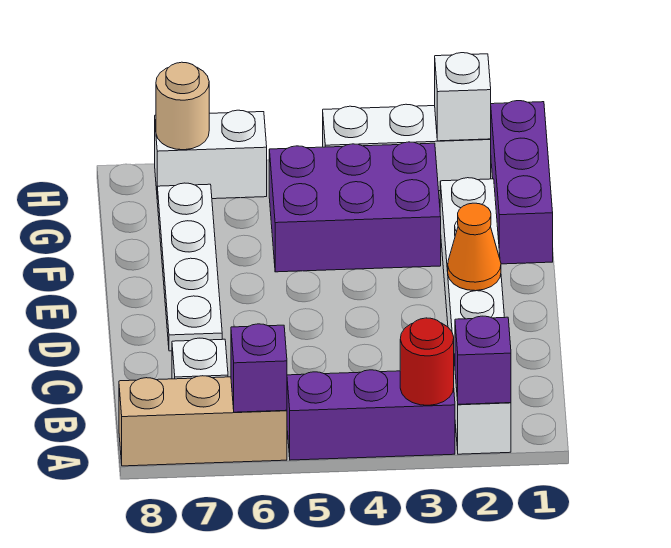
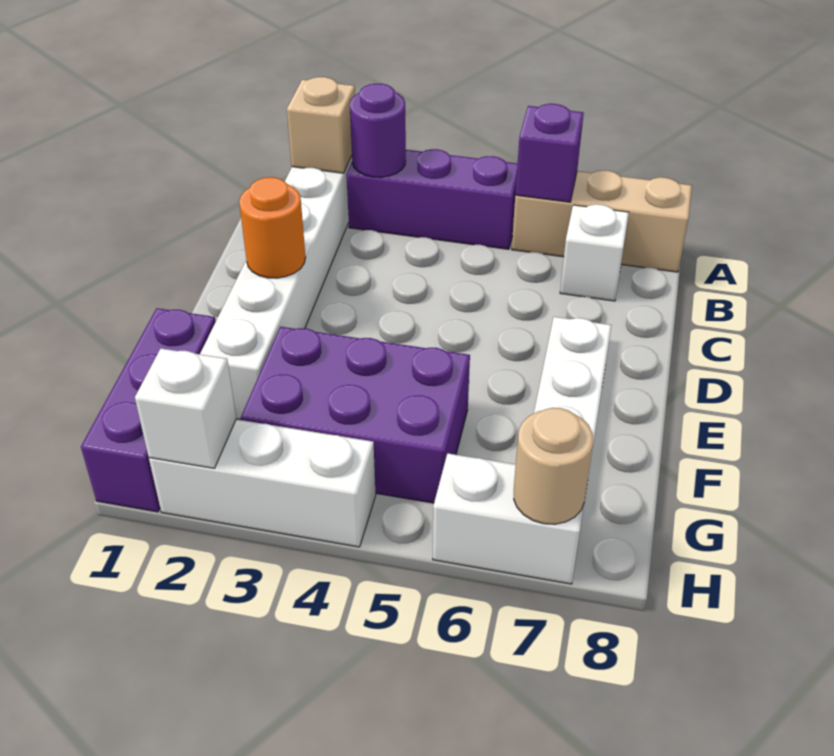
purple 1x1 brick [455,316,511,404] -> tan 1x1 brick [287,77,355,173]
red 1x1 round brick [400,318,454,405] -> purple 1x1 round brick [350,84,406,177]
orange 1x1 cone [448,203,501,291] -> orange 1x1 round brick [239,177,305,278]

